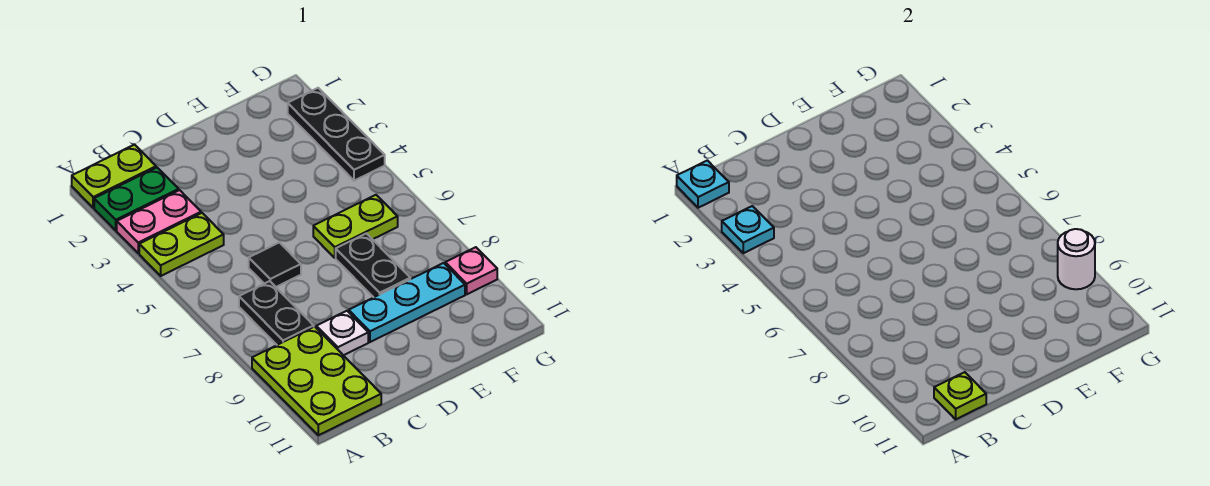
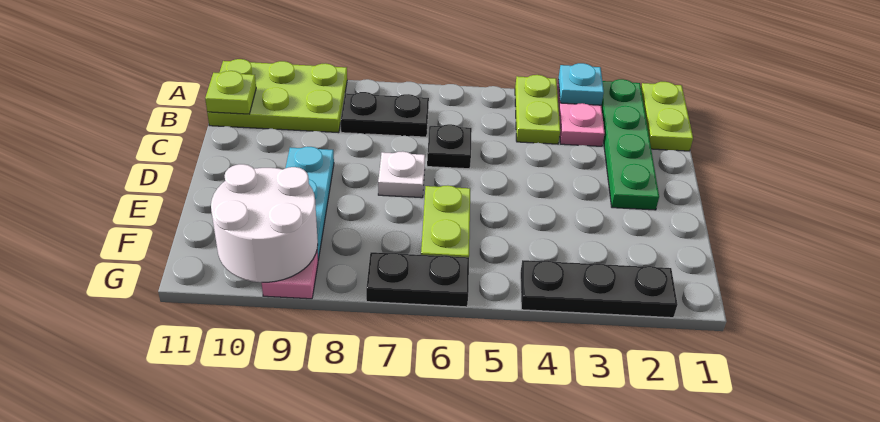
cyan 1x1 plate [677,160,729,208] -> none
green 1x2 plate [94,168,179,230] -> green 1x4 plate [601,79,659,210]
black 1x1 tile [249,242,301,287] -> black 1x1 plate [427,124,472,169]
white 1x1 plate [316,311,368,355] -> white 1x1 plate moved to [378,151,425,198]
black 1x2 plate [336,233,410,297] -> black 1x2 plate moved to [366,252,469,307]
white 1x1 round brick [1058,229,1095,289] -> white 2x2 round brick [211,164,318,282]

